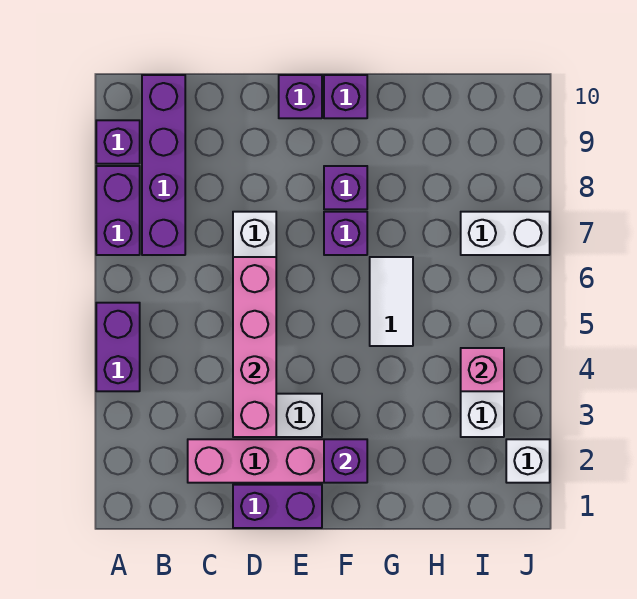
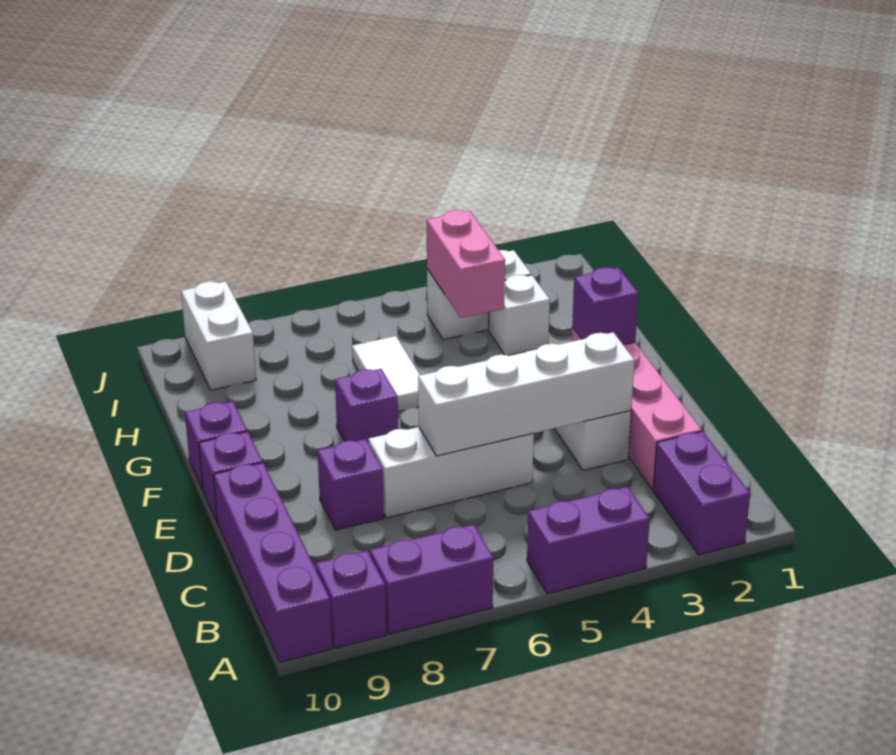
purple 1x4 brick [142,75,185,255] -> purple 1x4 brick turned to [213,463,332,662]
purple 1x2 brick [233,485,322,528] -> purple 1x2 brick moved to [653,431,750,555]
pink 1x4 brick [233,257,276,437] -> white 1x4 brick [418,332,634,456]
purple 1x1 brick [324,166,367,209] -> purple 1x1 brick moved to [318,439,384,530]
white 1x2 tile [370,257,413,346] -> white 1x2 tile turned to [352,336,420,412]
pink 1x1 brick [461,348,504,391] -> pink 1x2 brick [427,210,505,318]
white 1x2 brick [461,212,550,255] -> white 1x2 brick moved to [181,281,256,390]
white 1x1 brick [506,439,550,483] -> white 1x1 brick moved to [489,275,550,356]

